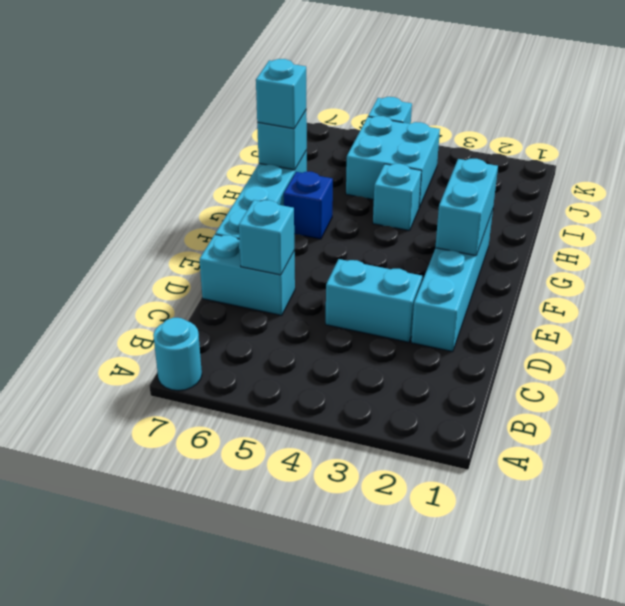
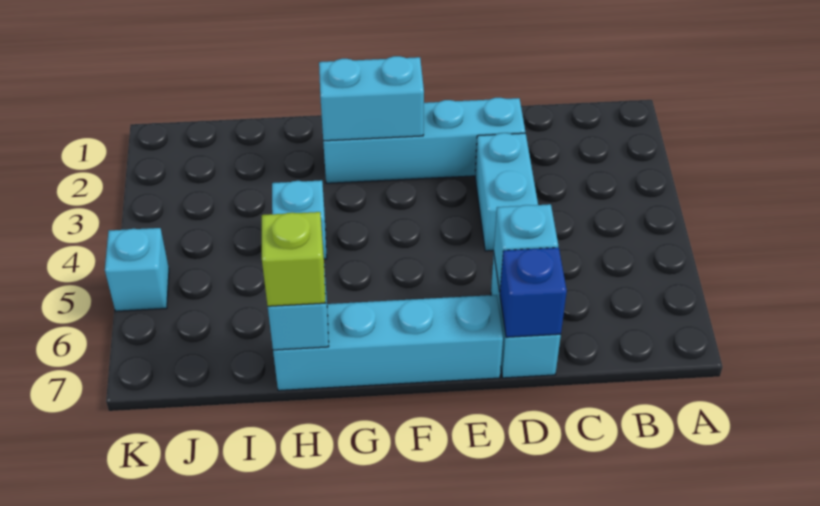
cyan 1x1 round brick [153,318,202,391] -> none
blue 1x1 brick [284,172,333,239] -> blue 1x1 brick moved to [500,247,567,337]
cyan 1x1 brick [256,59,306,129] -> lime 1x1 brick [262,212,325,306]
cyan 2x2 brick [346,116,440,207] -> none

